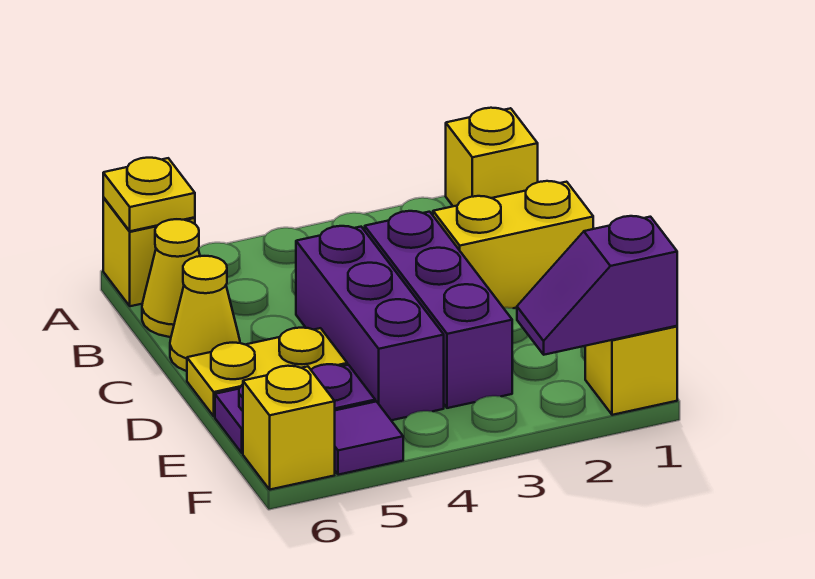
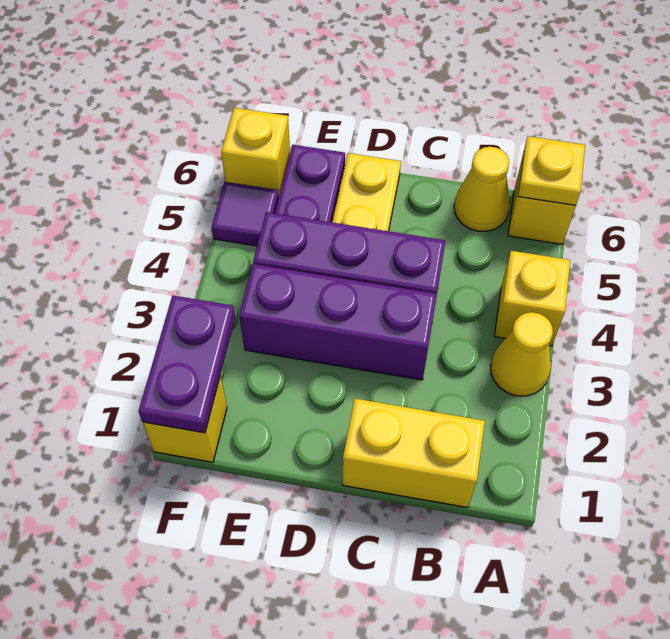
yellow 1x1 brick [446,108,538,206] -> yellow 1x1 brick moved to [495,251,570,346]
yellow 1x2 brick [433,181,593,308] -> yellow 1x2 brick turned to [342,399,485,508]
yellow 1x1 cone [170,256,240,371] -> yellow 1x1 cone moved to [491,312,553,396]
purple 1x2 slope [517,216,677,355] -> purple 1x2 plate [138,296,235,433]

